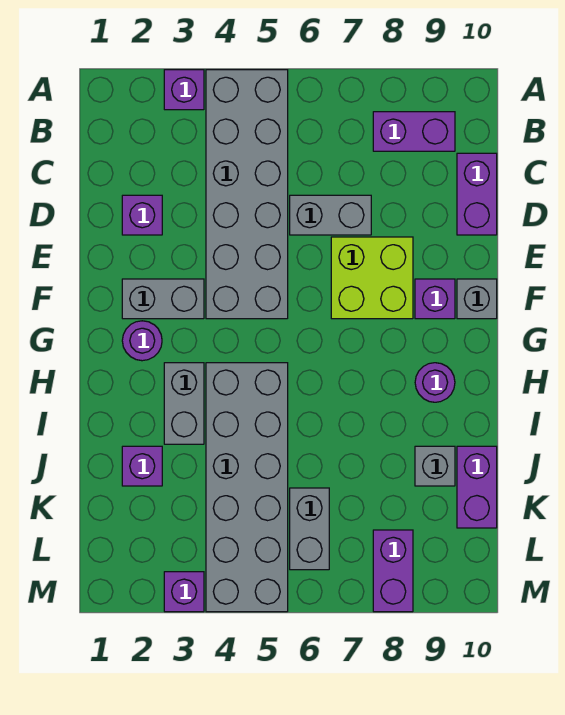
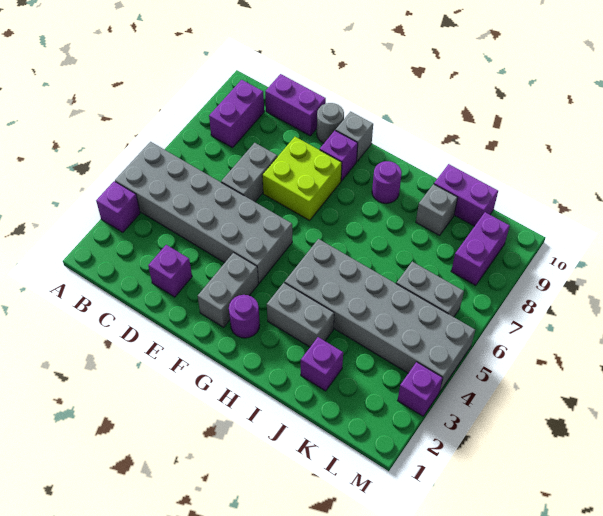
none -> grey 1x1 round brick [317,103,344,143]
purple 1x2 brick [373,530,413,612] -> purple 1x2 brick turned to [451,212,510,285]

